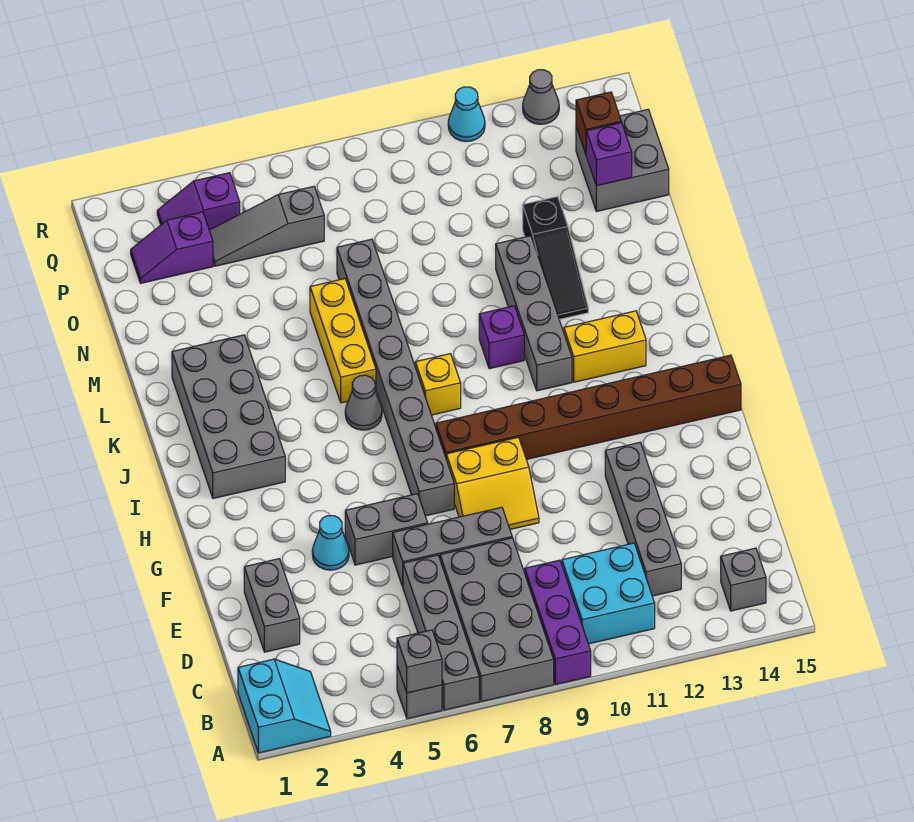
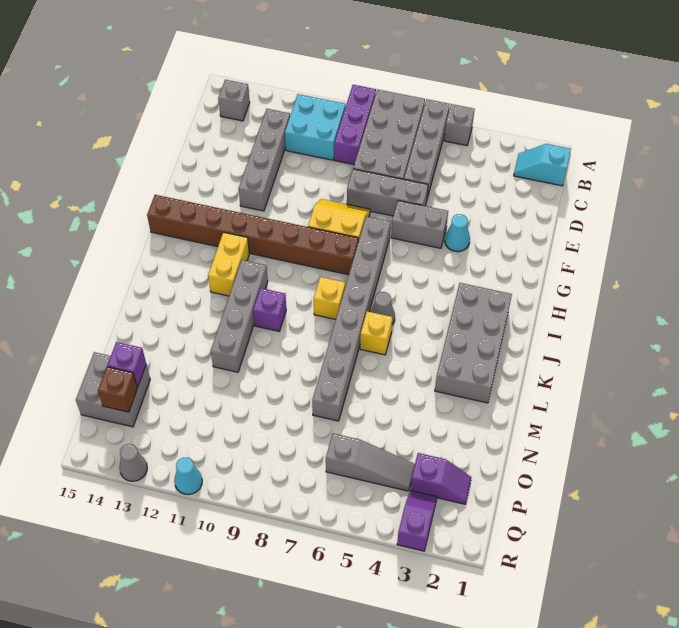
cyan 2x2 slope [238,659,331,753] -> cyan 1x2 slope [514,144,571,186]
grey 1x1 brick [397,630,442,693] -> none
grey 1x2 brick [244,559,300,652] -> none
yellow 1x2 brick [564,311,646,382] -> yellow 1x2 brick turned to [208,232,249,296]
yellow 1x3 brick [310,279,376,403] -> yellow 1x1 brick [360,311,392,355]
black 1x3 slope [523,196,588,319] -> none
purple 1x2 slope [157,173,240,230] -> purple 1x2 slope turned to [397,490,437,551]

